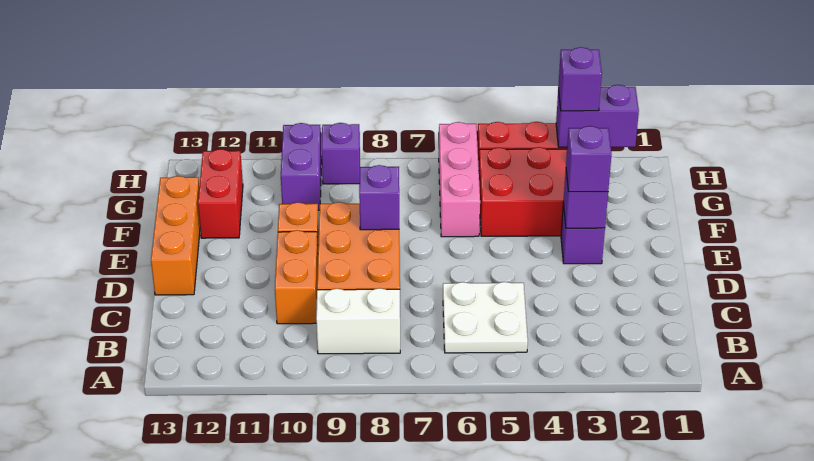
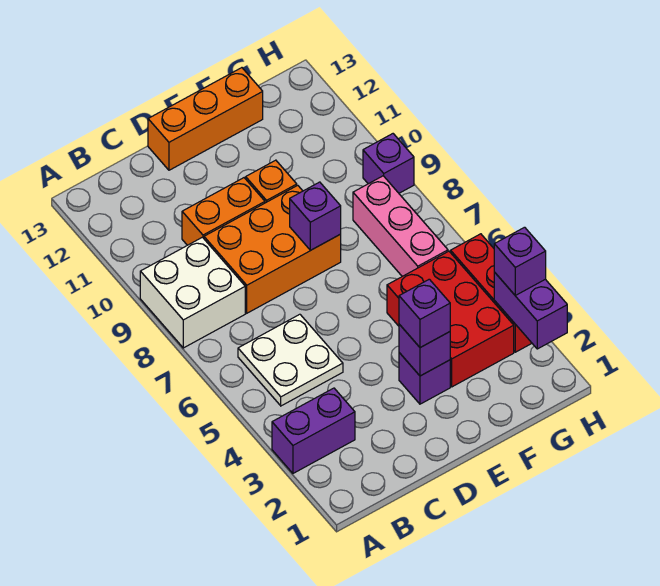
white 1x2 brick [316,288,400,354] -> white 2x2 brick [140,237,245,348]
pink 1x3 brick [439,122,480,237] -> pink 1x3 brick turned to [353,176,448,276]
red 1x2 brick [198,149,243,238] -> none
purple 1x2 brick [281,123,322,210] -> purple 1x2 brick moved to [272,388,355,473]

